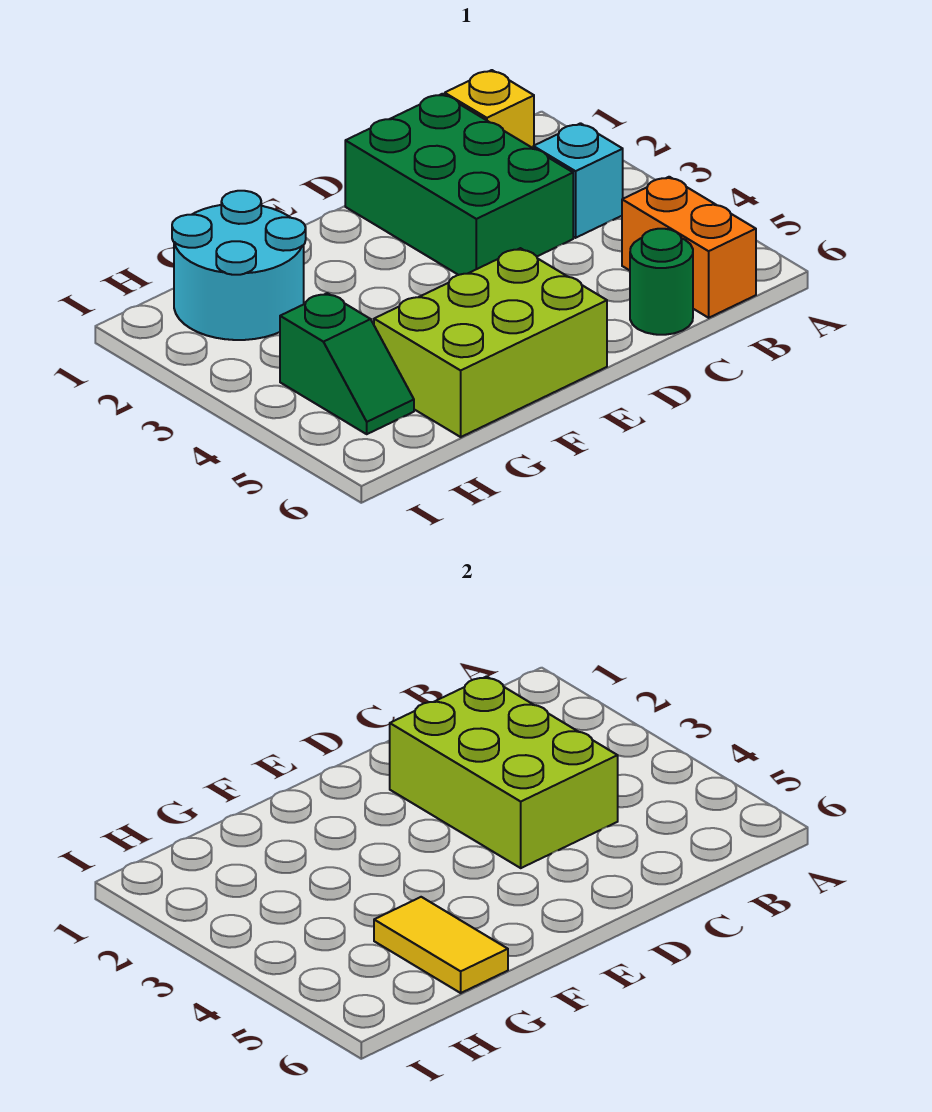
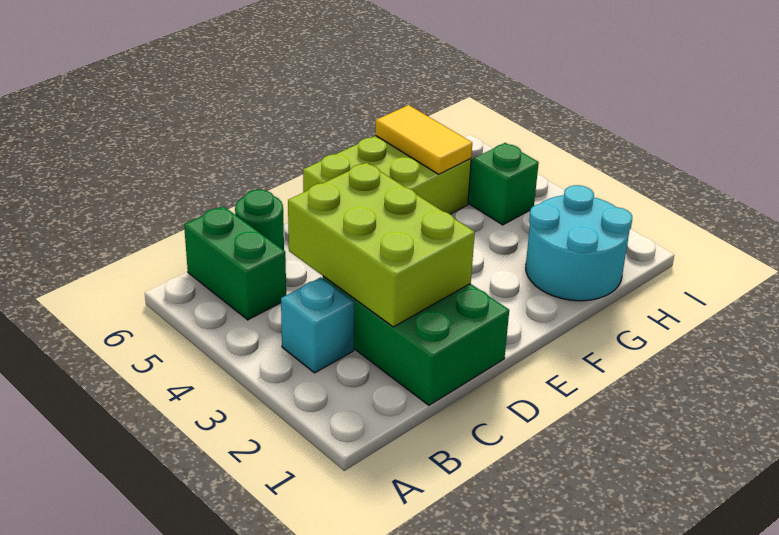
yellow 1x1 brick [445,70,534,148] -> none
orange 1x2 brick [622,177,756,318] -> green 1x2 brick [184,206,286,320]

